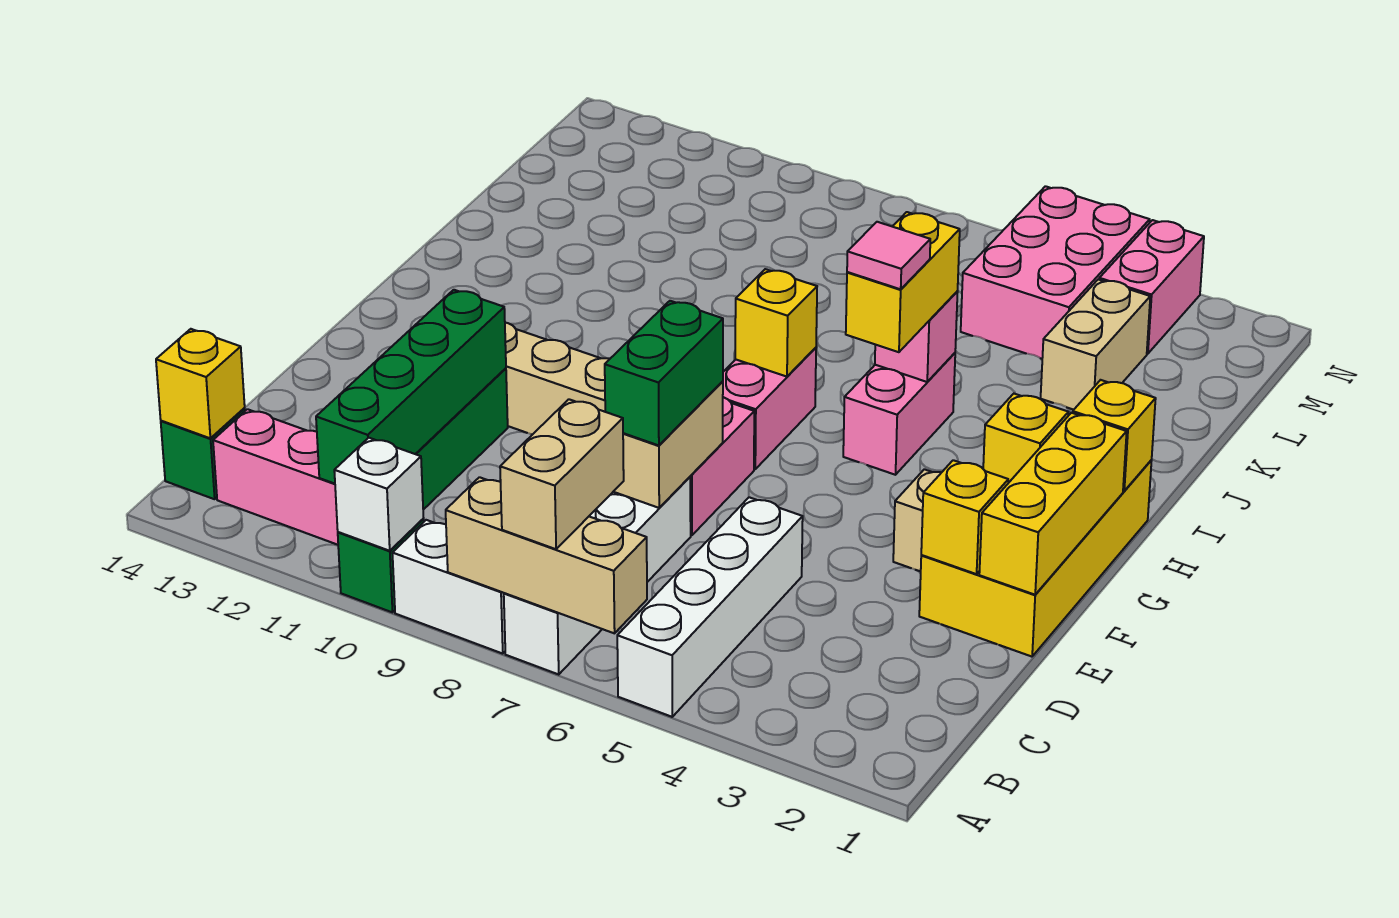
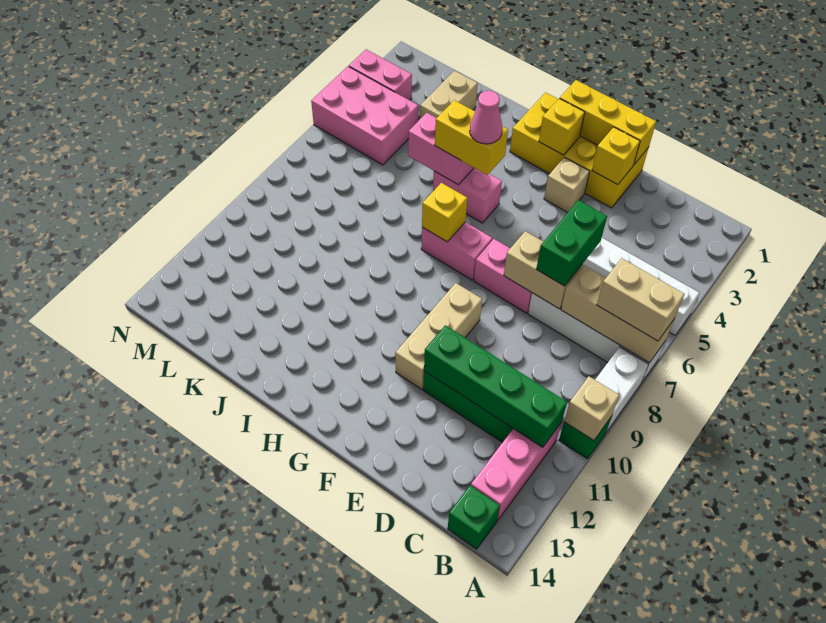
tan 1x3 brick [446,477,647,633] -> tan 1x3 brick turned to [561,265,674,363]
white 1x1 brick [334,438,423,551] -> tan 1x1 brick [564,376,619,440]
yellow 1x1 brick [156,329,245,438] -> none
green 1x2 brick [605,301,723,445] -> green 1x2 brick turned to [536,200,607,286]
yellow 1x1 brick [1073,380,1156,491] -> none
pink 1x1 tile [847,222,930,289] -> pink 1x1 cone [470,91,502,144]
pink 1x1 brick [875,292,958,382] -> pink 1x2 brick [408,113,474,185]
tan 1x2 brick [1041,279,1150,410] -> tan 1x2 brick turned to [420,70,478,119]

